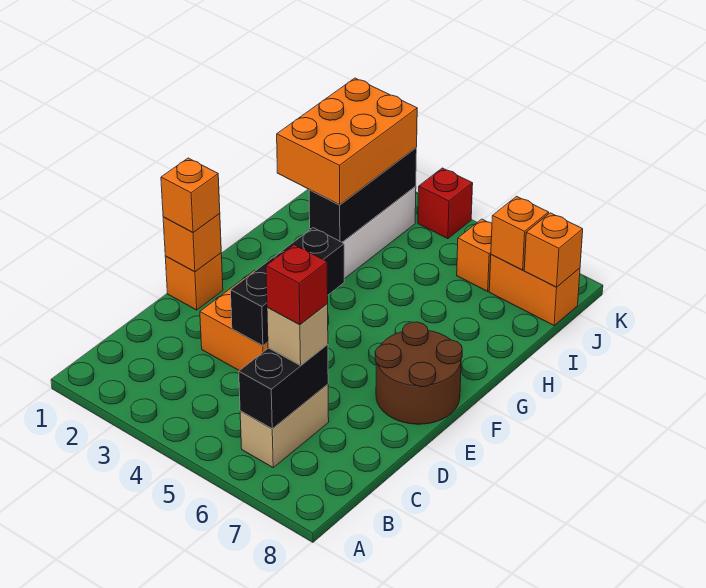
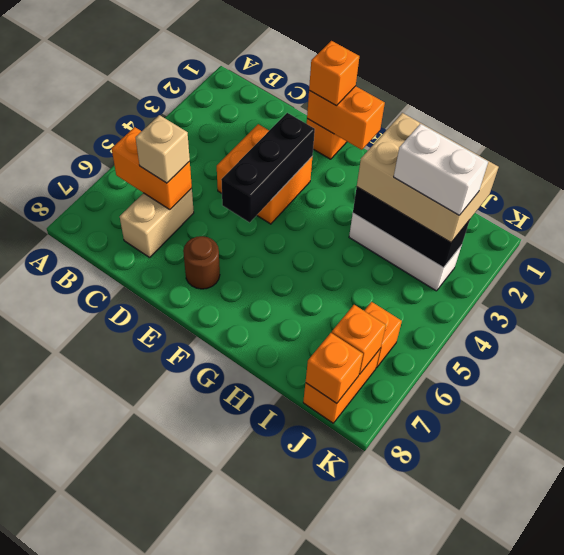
tan 1x2 brick [240,384,329,467] -> tan 1x2 brick turned to [120,188,194,258]
black 1x2 brick [239,344,328,429] -> orange 1x2 brick [112,127,192,209]
red 1x1 brick [266,245,328,325] -> none
black 1x3 brick [231,228,344,346] -> black 1x3 brick turned to [221,113,315,222]
orange 1x1 brick [163,214,221,272] -> orange 1x2 brick [307,86,385,150]
brown 2x2 round brick [375,322,462,424] -> brown 1x1 round brick [183,236,220,289]
orange 2x3 brick [277,78,417,205] -> tan 2x3 brick [357,113,498,242]
none -> white 1x2 brick [394,124,488,215]
red 1x1 brick [418,168,473,239] -> none

